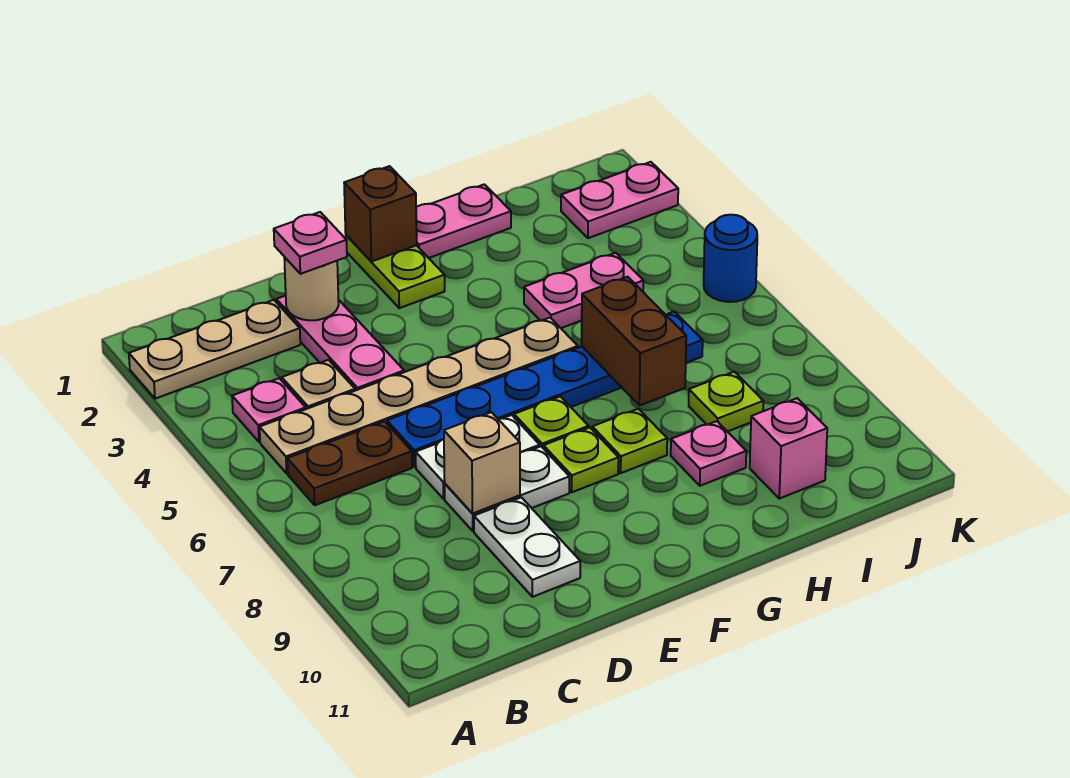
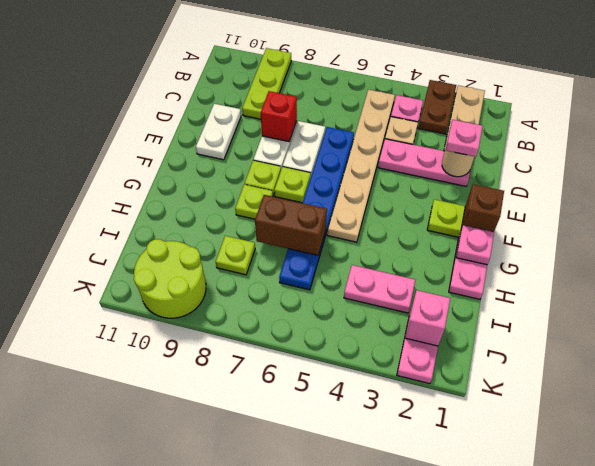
none -> lime 1x3 plate [242,48,291,119]
brown 1x2 plate [287,421,412,505] -> brown 1x2 plate moved to [419,80,456,134]
tan 1x1 brick [444,412,520,514] -> red 1x1 brick [261,91,297,142]
white 1x2 plate [474,497,580,597] -> white 1x2 plate turned to [196,104,241,160]
pink 1x2 plate [524,253,643,328] -> pink 1x2 plate turned to [344,265,415,313]
pink 1x1 plate [671,421,746,486] -> pink 1x1 plate moved to [456,225,494,265]
pink 1x1 brick [750,398,827,499] -> pink 1x1 brick moved to [405,290,450,346]
none -> lime 2x2 round brick [134,239,206,318]
blue 1x1 round brick [704,215,757,302] -> none

